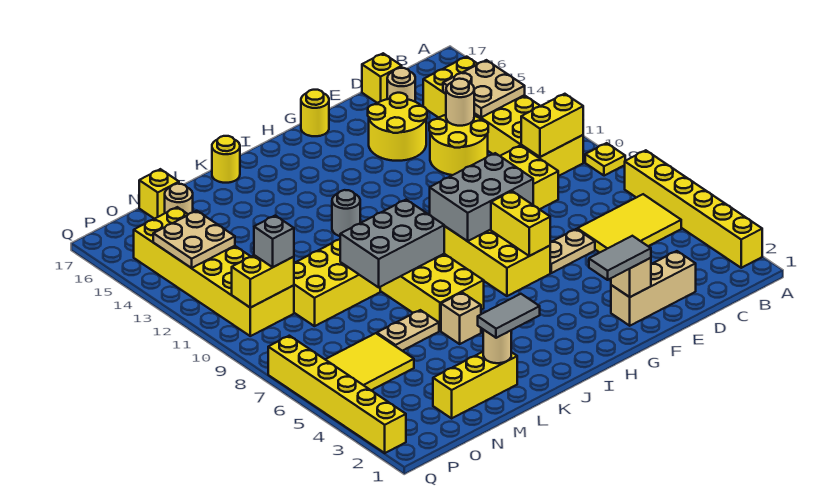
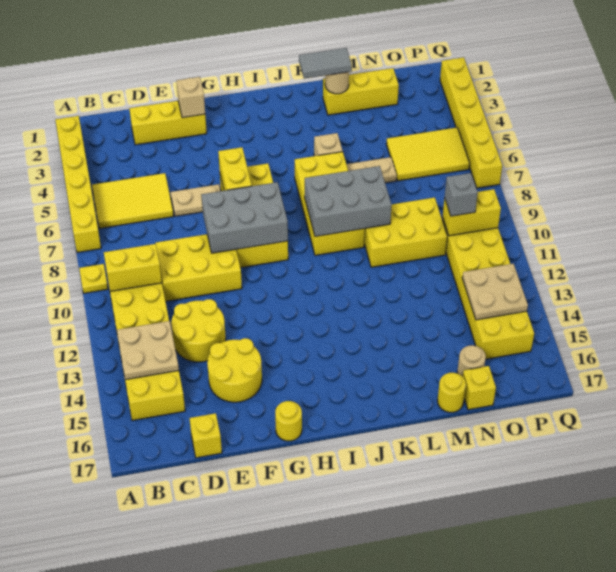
tan 1x3 brick [611,251,696,326] -> yellow 1x3 brick [129,101,207,145]
tan 1x1 round brick [446,79,474,126] -> none
tan 1x1 round brick [387,68,415,102] -> none
grey 1x2 tile [589,236,651,280] -> none
grey 1x1 round brick [332,190,360,236] -> none
yellow 1x1 round brick [212,136,240,183] -> yellow 1x1 round brick moved to [438,373,466,412]

